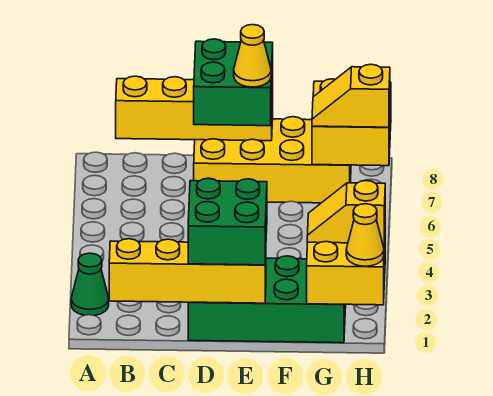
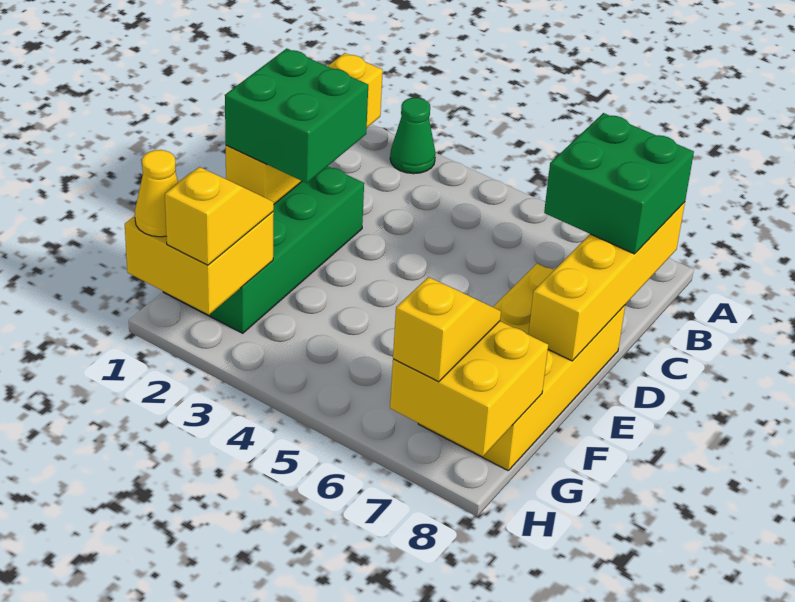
green 2x2 brick [194,39,273,126] -> green 2x2 brick moved to [544,113,694,254]
yellow 1x1 cone [234,25,271,87] -> none

